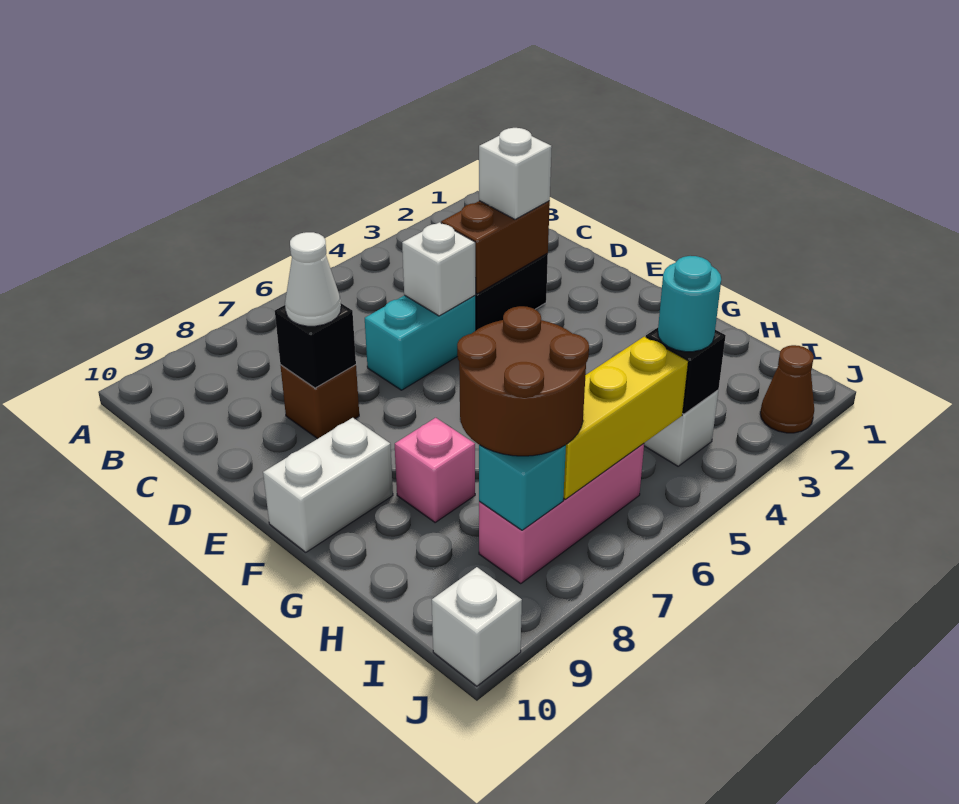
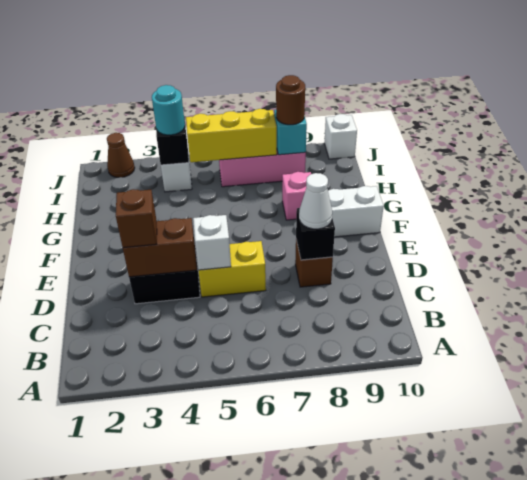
white 1x1 brick [479,128,552,219] -> brown 1x1 brick [116,189,157,248]
cyan 1x2 brick [365,295,476,390] -> yellow 1x2 brick [199,241,266,297]
brown 2x2 round brick [457,306,589,456] -> brown 1x1 round brick [276,75,305,125]

